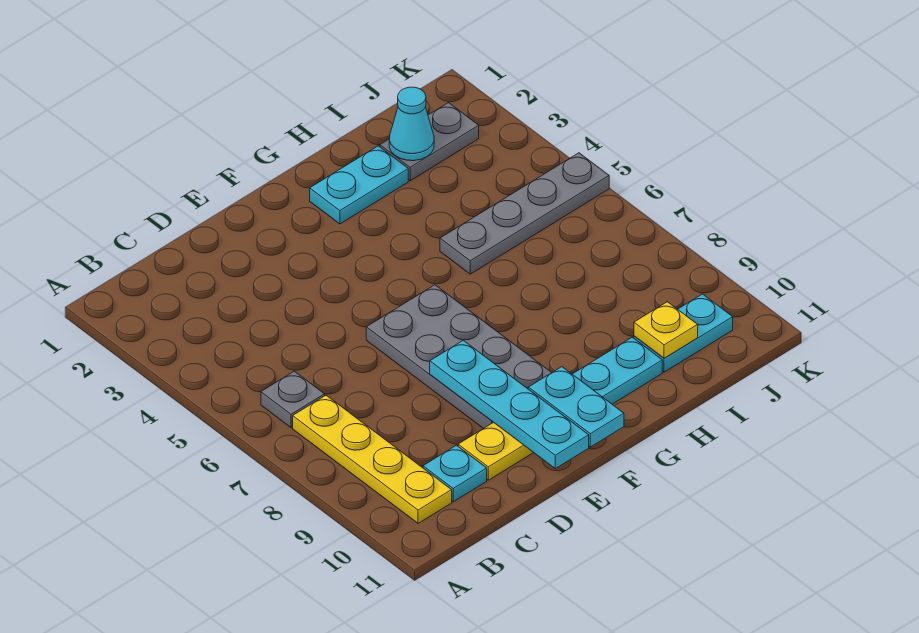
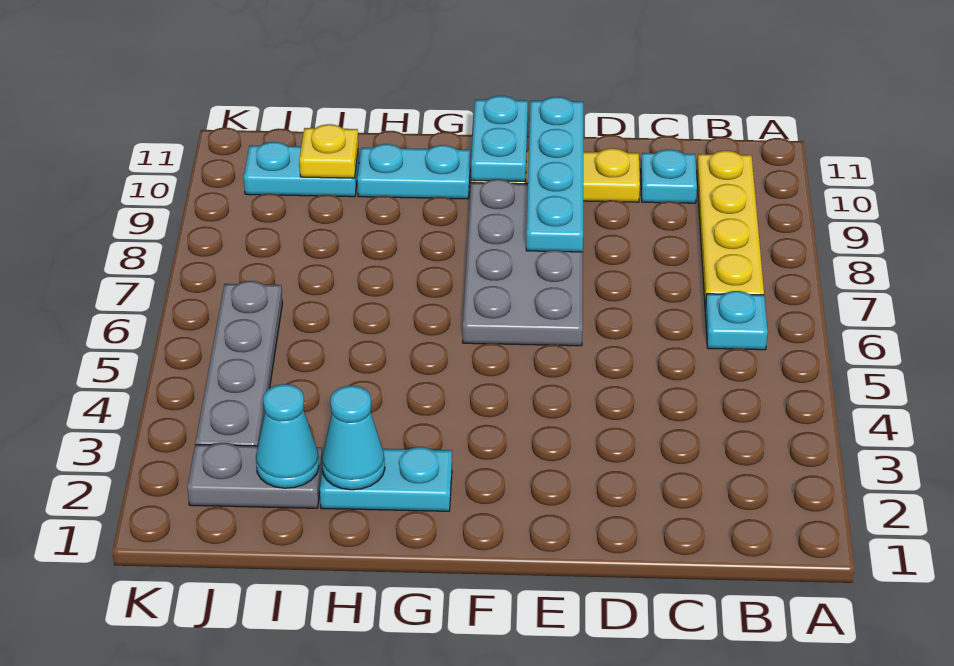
grey 1x1 plate [261,371,325,428] -> cyan 1x1 plate [705,291,768,350]
none -> cyan 1x1 cone [322,386,385,490]
grey 1x4 plate [440,153,609,274] -> grey 1x4 plate turned to [195,281,282,446]

